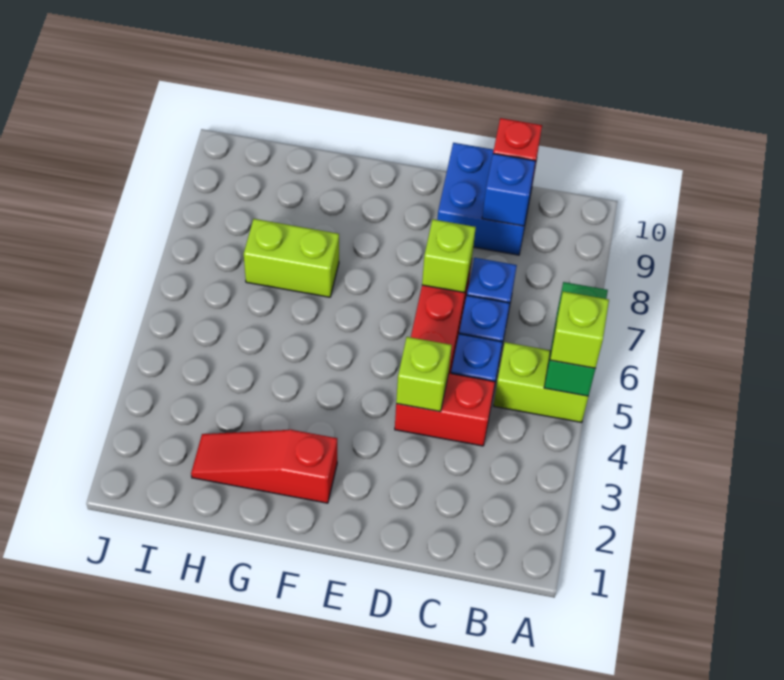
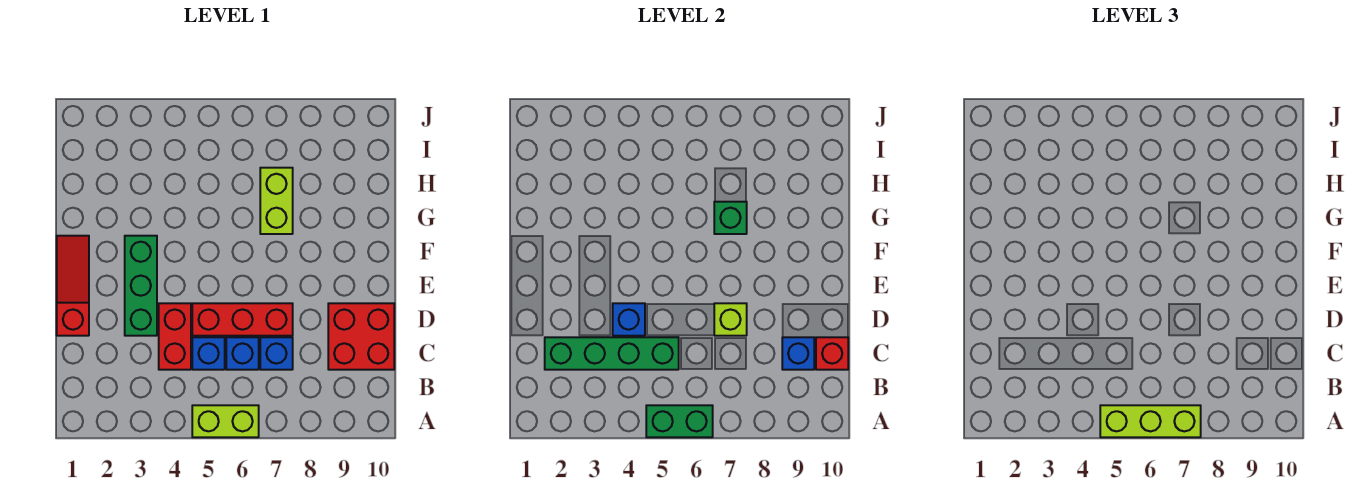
lime 1x2 brick [493,342,588,423] -> lime 1x2 brick turned to [192,405,259,437]
lime 1x1 brick [550,291,609,368] -> lime 1x3 brick [1100,405,1201,437]
none -> green 1x4 brick [545,337,679,370]
blue 2x2 brick [437,143,535,255] -> red 2x2 brick [328,303,394,370]
none -> green 1x3 brick [125,236,157,336]
lime 1x1 brick [396,337,452,412] -> blue 1x1 brick [613,303,645,336]
red 1x3 slope [191,430,337,503] -> red 1x3 slope moved to [57,236,89,336]
none -> green 1x1 brick [714,202,747,234]

